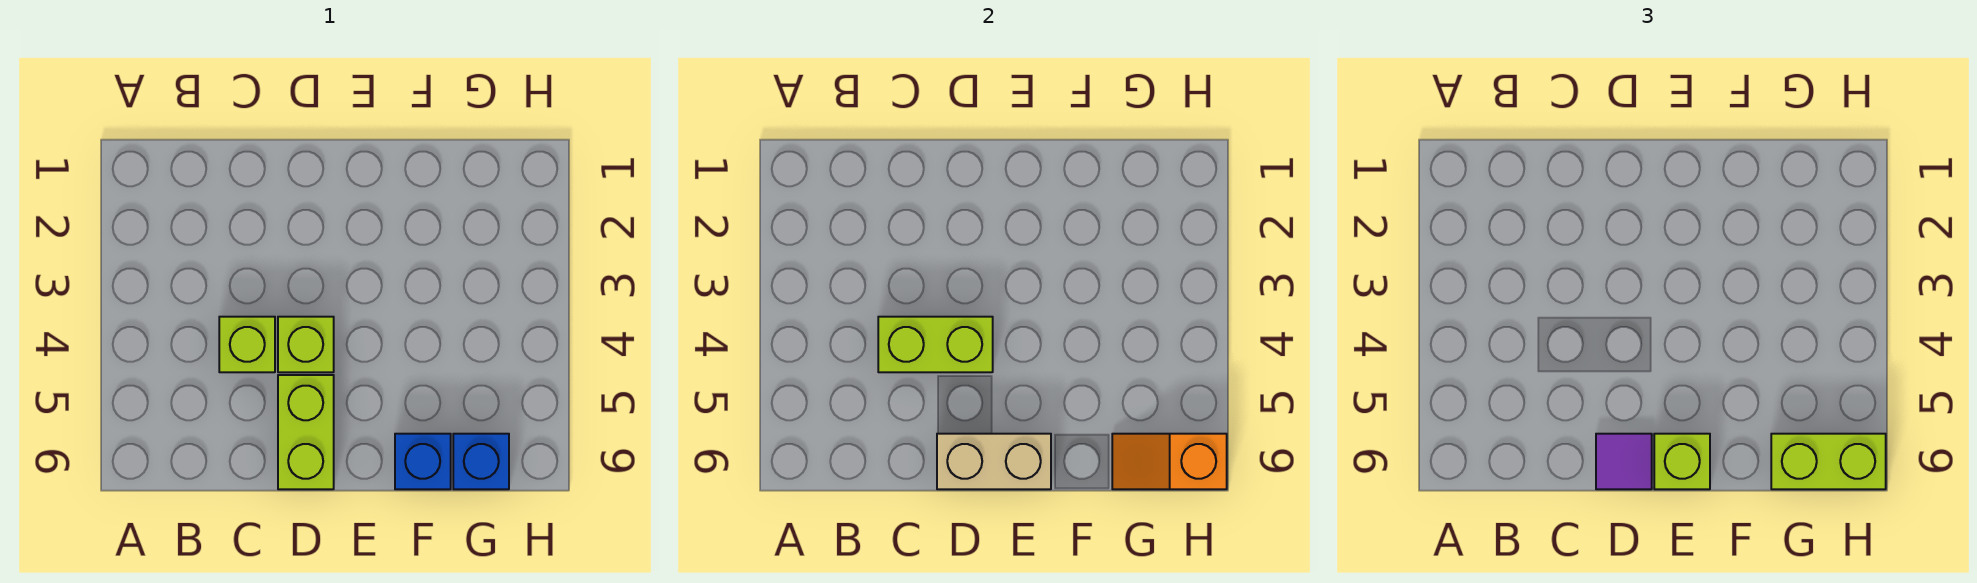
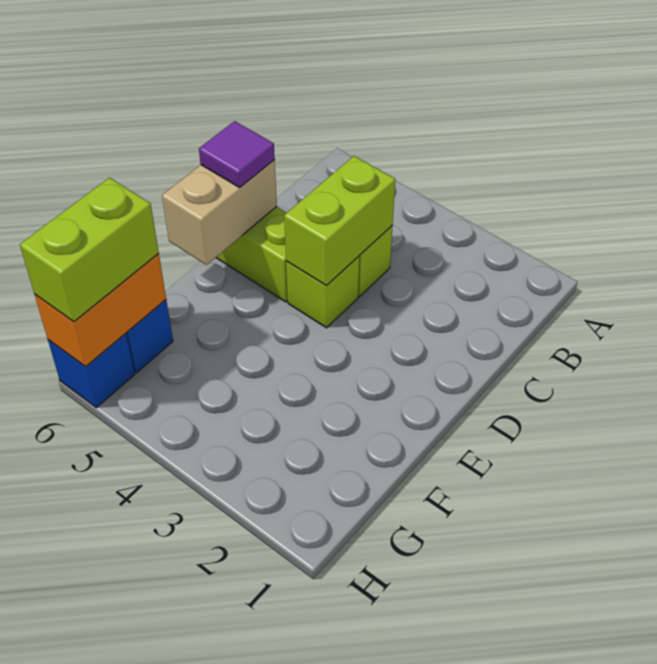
lime 1x1 brick [1654,434,1710,489] -> none
blue 1x1 brick [395,434,451,489] -> blue 1x1 brick moved to [48,333,135,408]
orange 1x2 slope [1112,434,1227,489] -> orange 1x2 brick [35,253,166,367]

